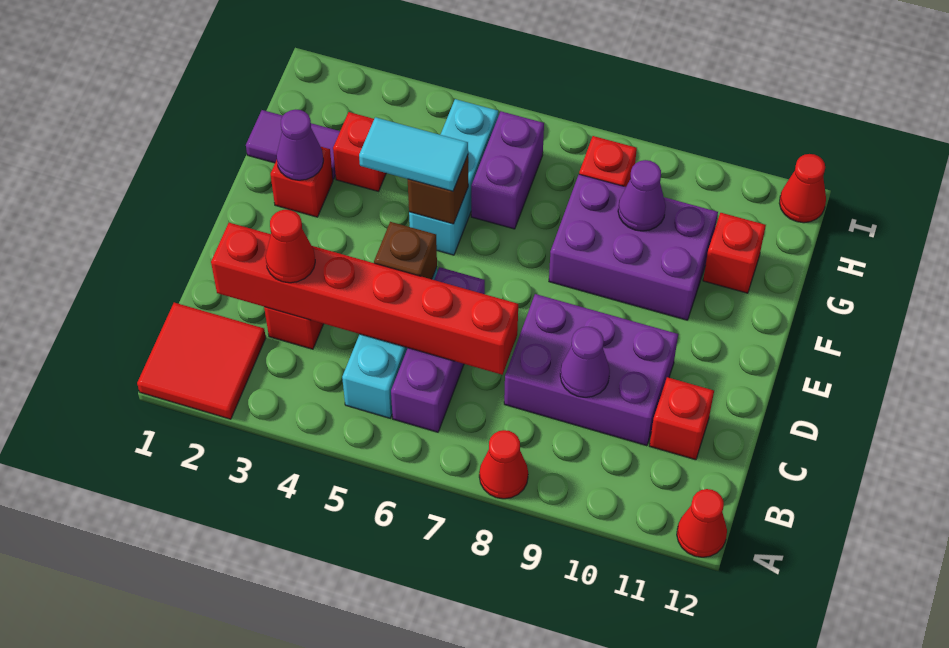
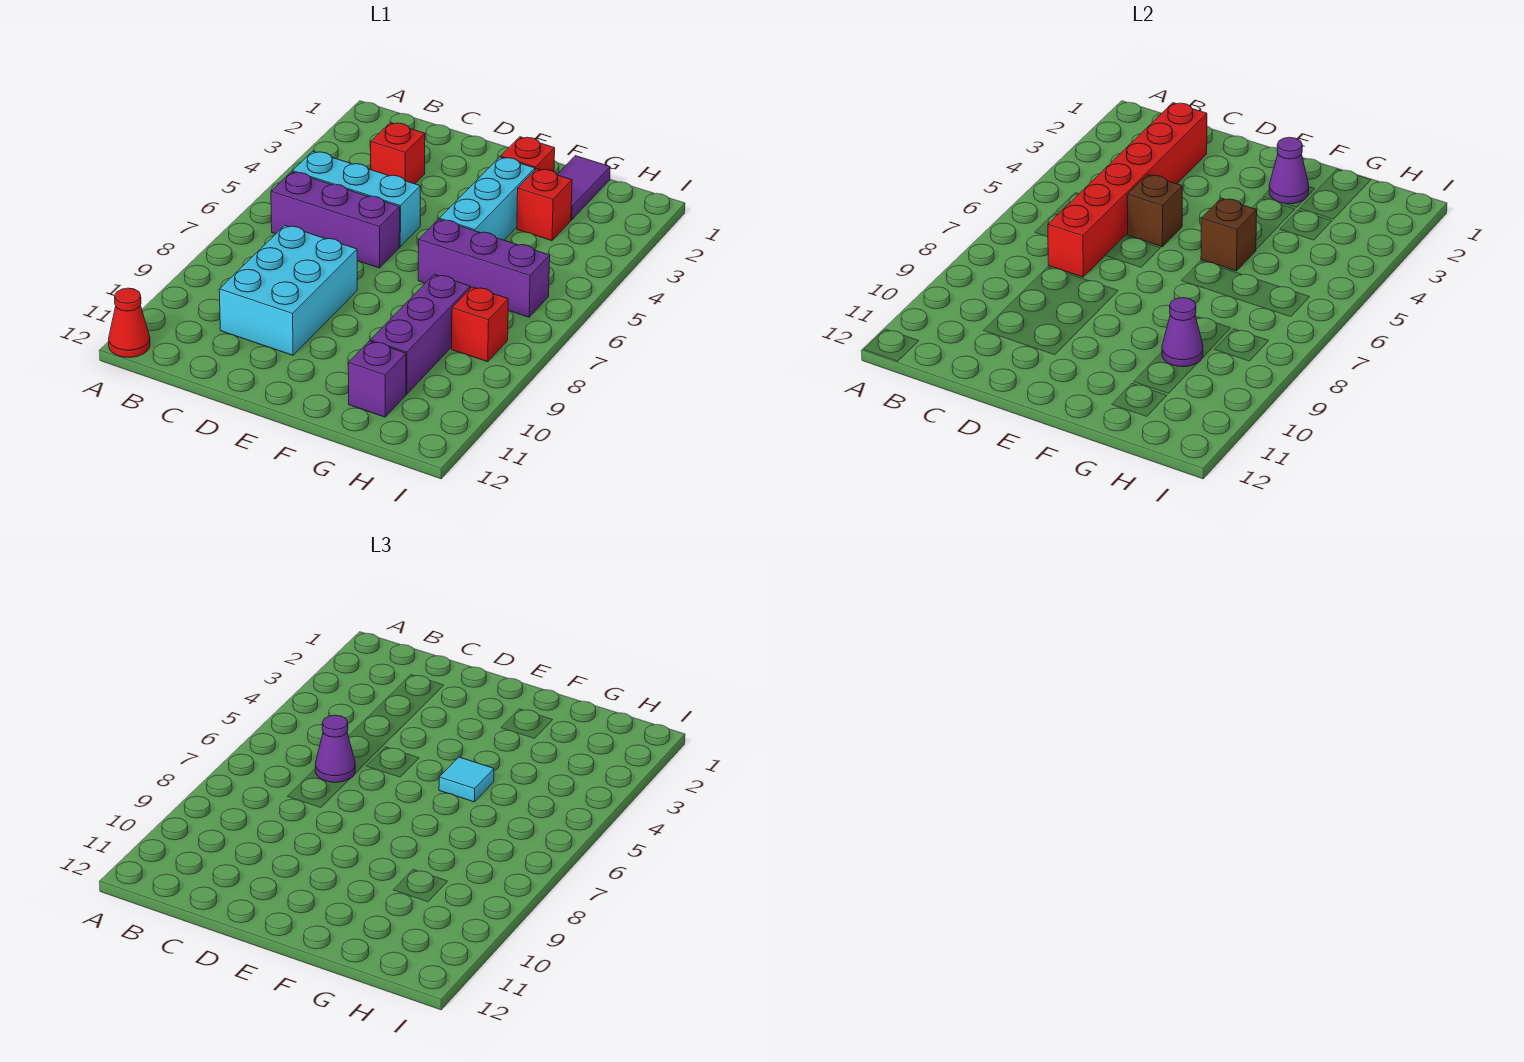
red 2x2 tile [137,303,266,419] -> none
red 1x1 cone [479,430,528,499] -> none
red 1x1 cone [266,210,315,283] -> none
purple 2x3 brick [504,294,678,446] -> cyan 2x3 brick [219,225,357,355]
purple 1x1 cone [560,327,610,397] -> purple 1x1 cone moved to [315,715,355,782]
red 1x1 brick [650,377,714,460] -> none
cyan 1x2 tile [359,117,468,191] -> cyan 1x1 tile [439,757,494,802]
cyan 1x3 brick [409,99,498,255] -> cyan 1x3 brick turned to [439,157,535,240]
purple 2x3 brick [549,174,718,320] -> purple 1x3 brick [371,274,470,394]
purple 1x2 brick [471,111,544,229] -> purple 1x3 brick [418,219,550,317]
red 1x1 brick [703,213,766,293] -> purple 1x1 brick [348,341,406,417]
red 1x1 cone [779,154,826,223] -> none

